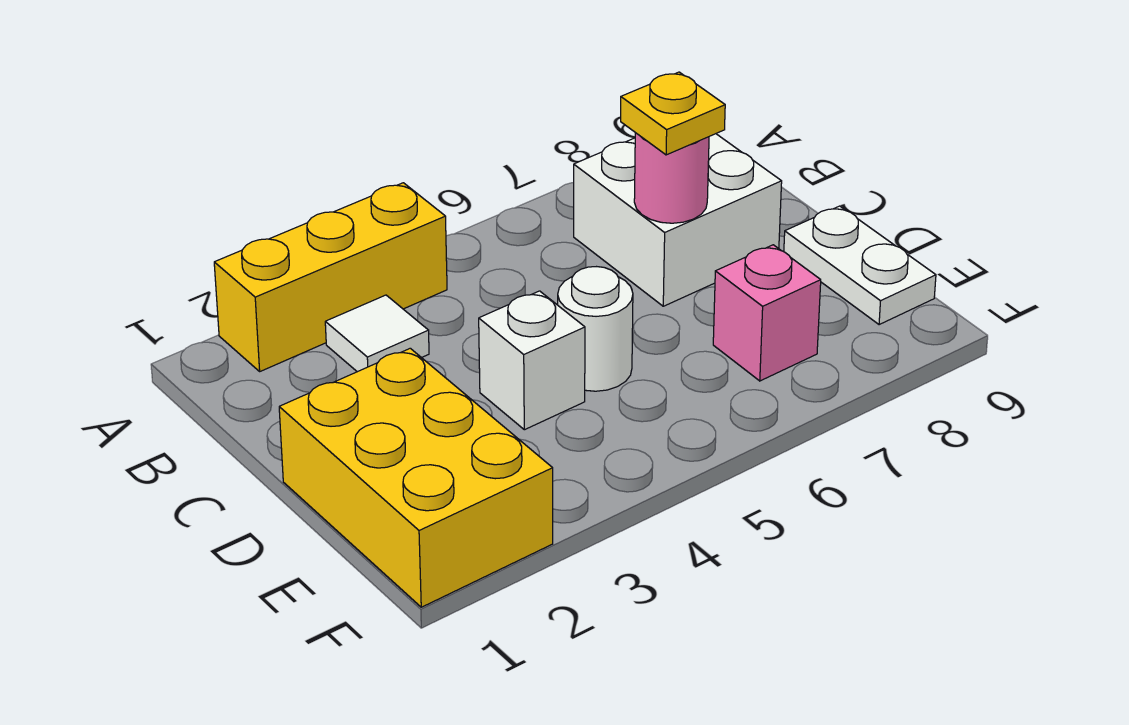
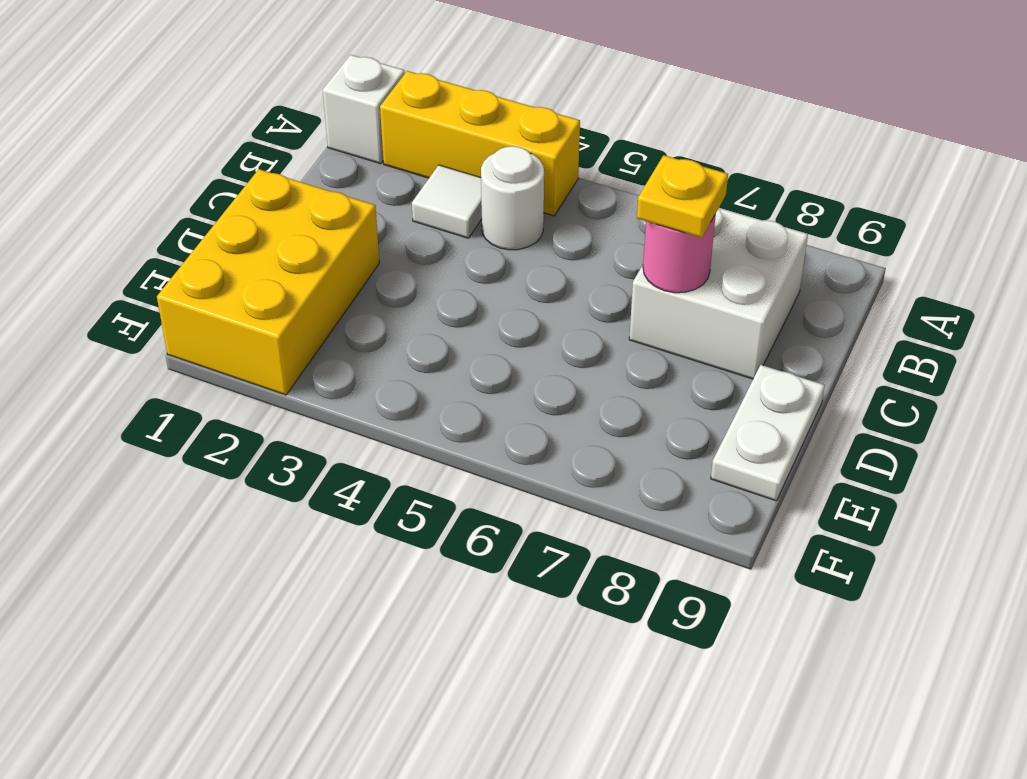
white 1x1 brick [479,291,585,430] -> white 1x1 brick moved to [323,55,405,164]
white 1x1 round brick [558,267,633,391] -> white 1x1 round brick moved to [481,146,544,250]
pink 1x1 brick [713,245,821,381] -> none

